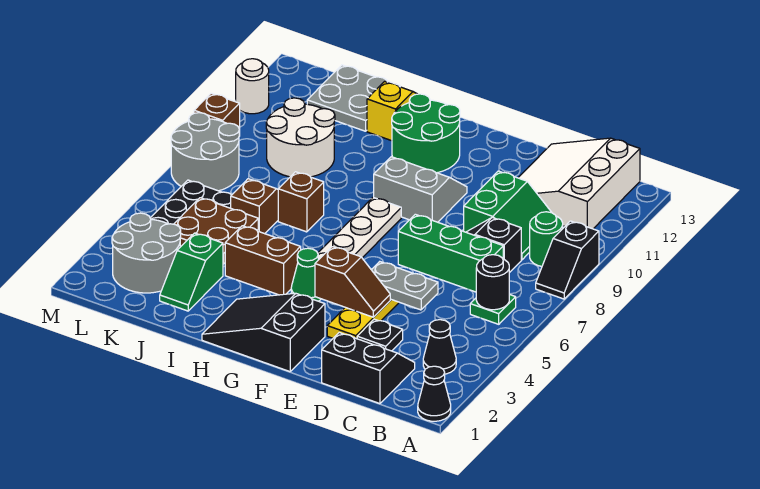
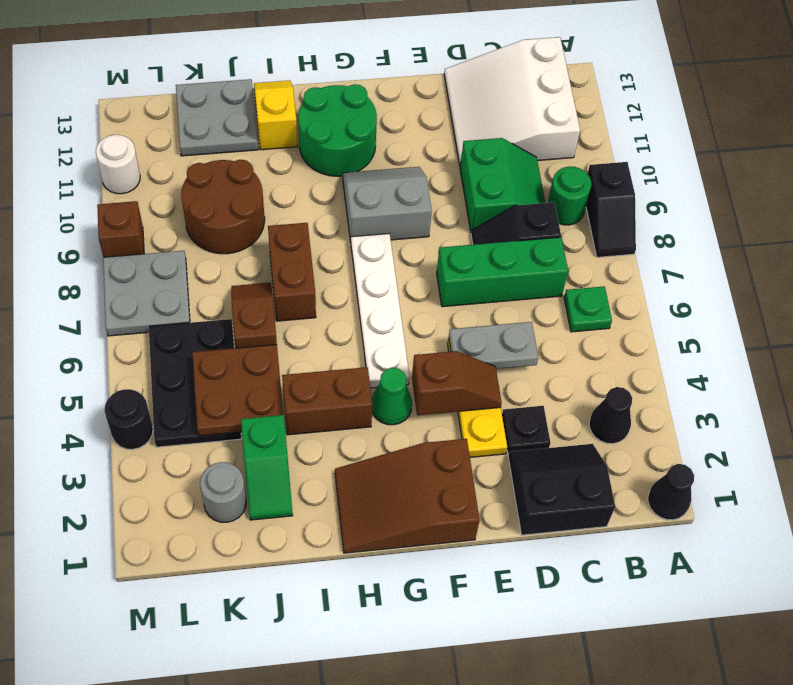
black 1x1 round brick [476,255,509,310] -> black 1x1 round brick moved to [104,389,153,449]
black 2x3 slope [202,293,325,372] -> brown 2x3 slope [335,439,480,553]
brown 1x1 brick [278,172,324,232] -> brown 1x2 brick [268,223,316,321]
white 2x2 round brick [266,98,335,177] -> brown 2x2 round brick [181,160,265,254]
grey 2x2 round brick [112,213,181,293] -> grey 1x1 round brick [200,462,246,522]
grey 2x2 round brick [171,113,239,191] -> grey 2x2 plate [103,251,190,336]

